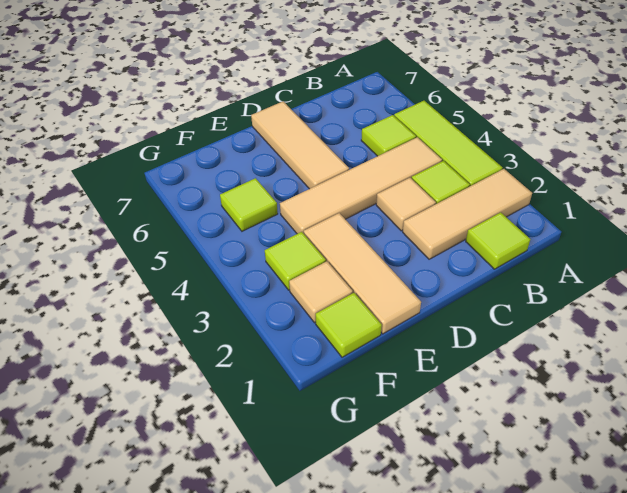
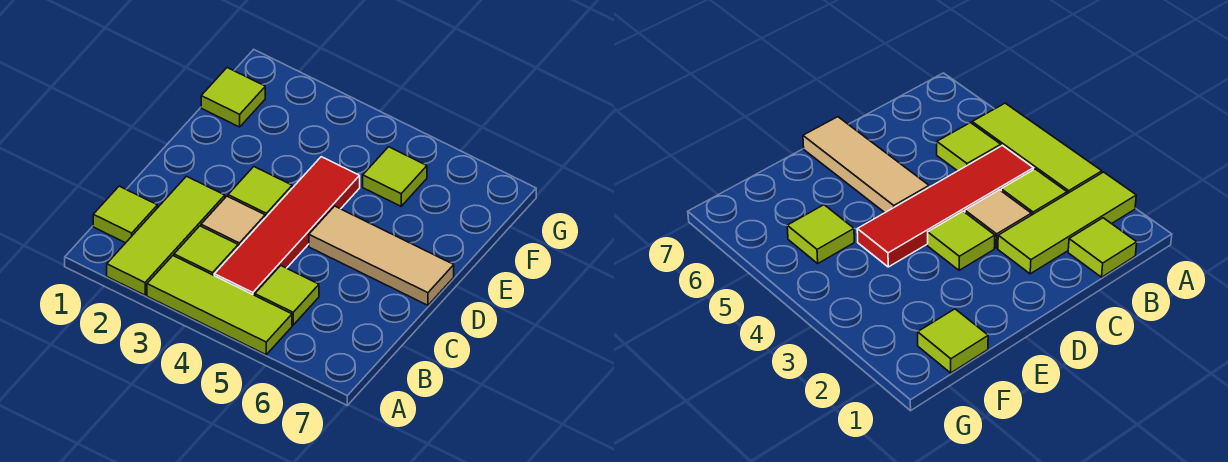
tan 1x3 tile [403,169,532,259] -> lime 1x3 tile [107,176,225,295]
tan 1x4 tile [280,137,442,234] -> red 1x4 tile [214,157,360,295]
tan 1x3 tile [304,213,421,334] -> none
tan 1x1 tile [289,261,353,323] -> none
lime 1x1 tile [265,232,326,290] -> lime 1x1 tile moved to [228,167,292,218]

